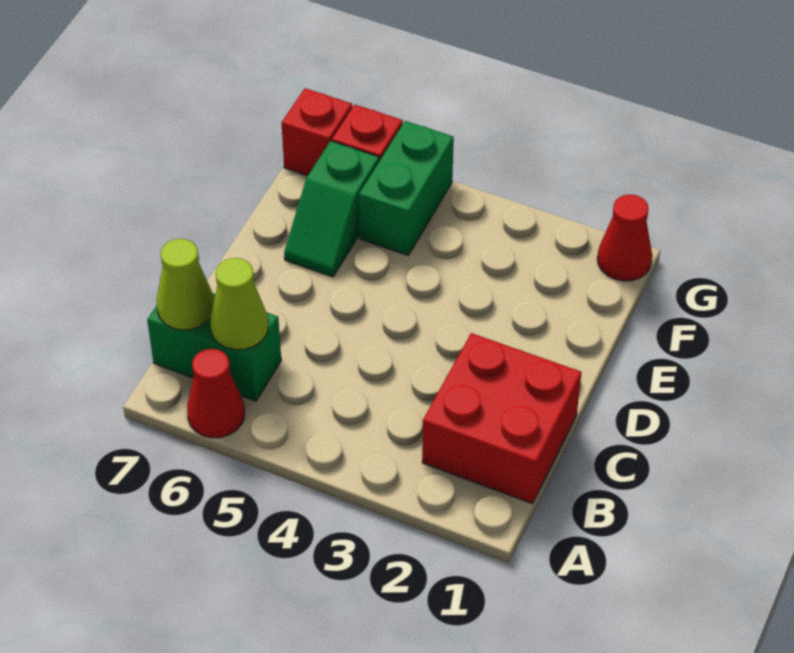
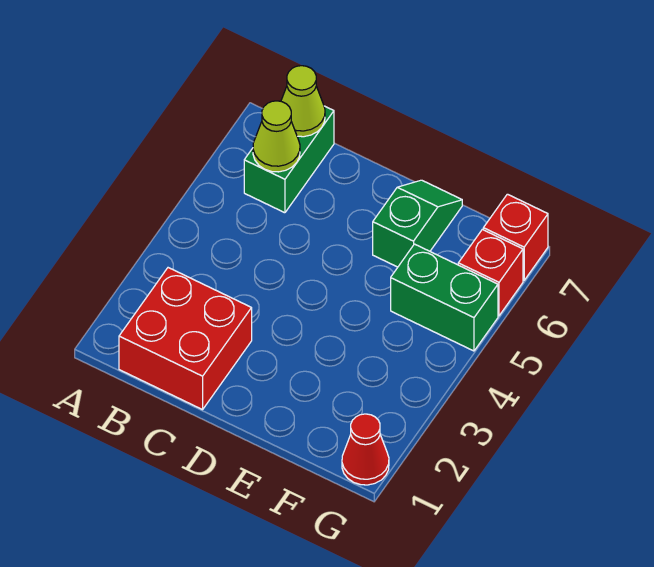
red 1x1 cone [187,349,245,438] -> none
green 1x2 slope [284,141,379,277] -> green 1x2 slope turned to [373,180,462,267]

